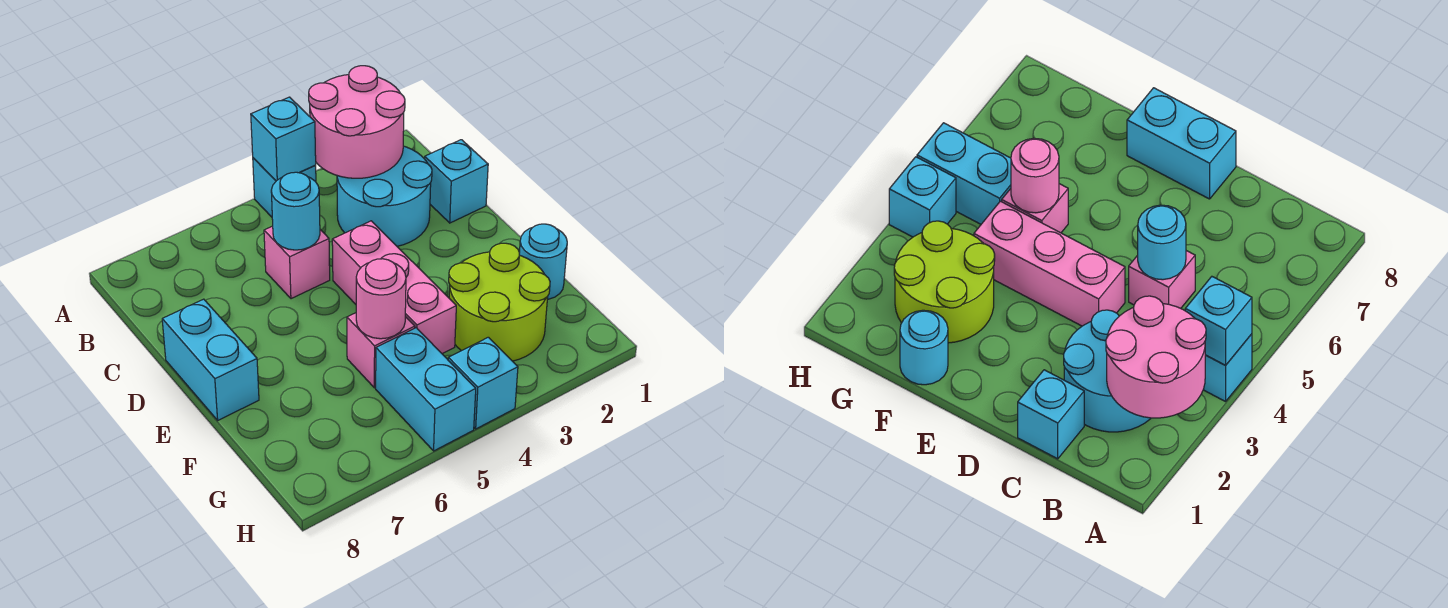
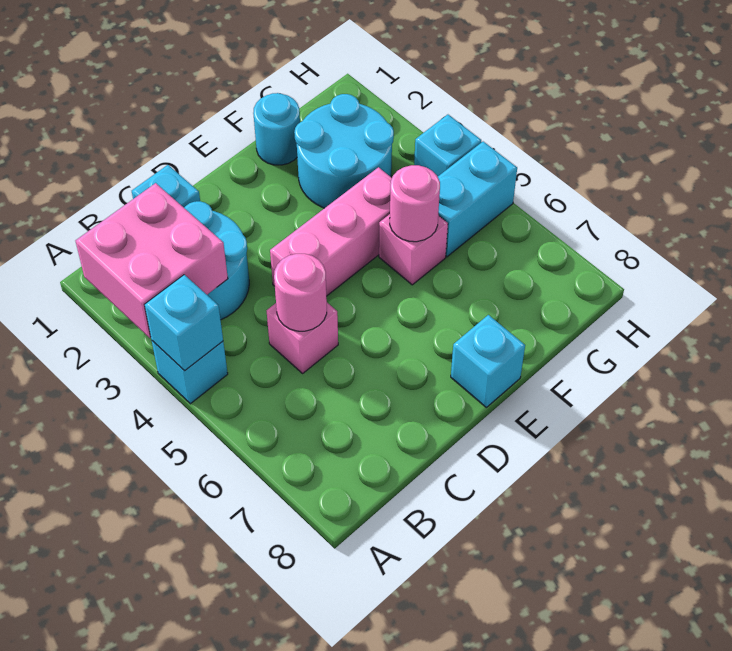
pink 2x2 round brick [309,66,405,178] -> pink 2x2 brick [75,183,228,338]
cyan 1x1 round brick [271,172,320,250] -> pink 1x1 round brick [274,254,327,331]
cyan 1x2 brick [162,299,259,420] -> cyan 1x1 brick [451,315,525,407]
lime 2x2 round brick [449,243,550,361] -> cyan 2x2 round brick [294,94,394,208]

